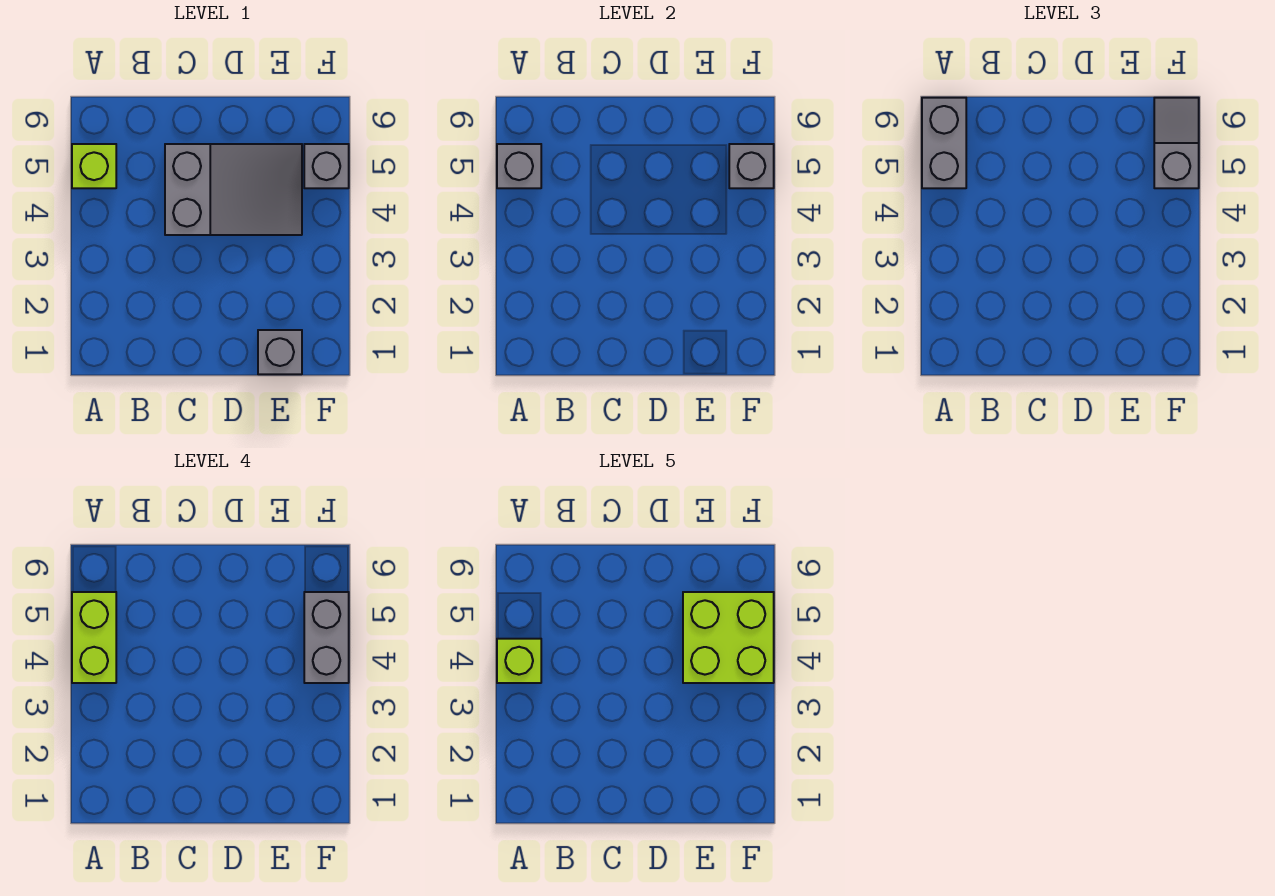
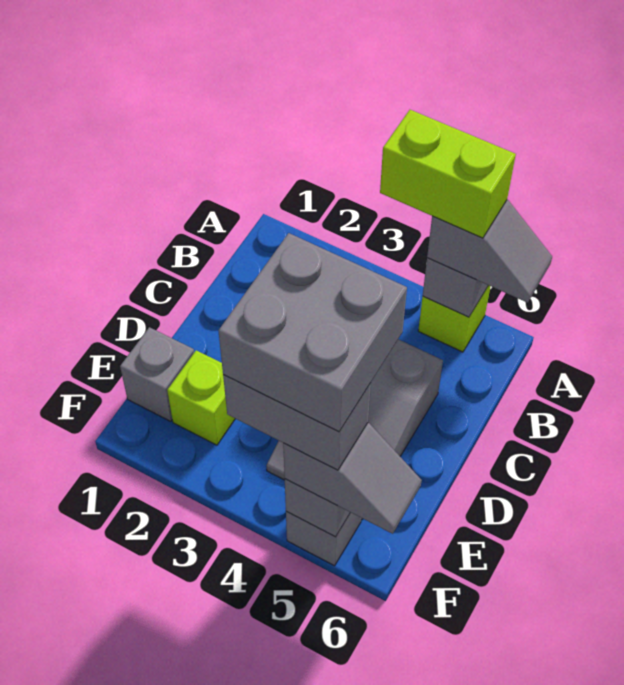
lime 1x1 brick [497,639,541,683] -> lime 1x1 brick moved to [167,350,235,445]
grey 1x2 brick [922,98,966,188] -> grey 1x2 slope [427,200,552,303]
lime 2x2 brick [683,592,774,683] -> grey 2x2 brick [218,233,407,432]

